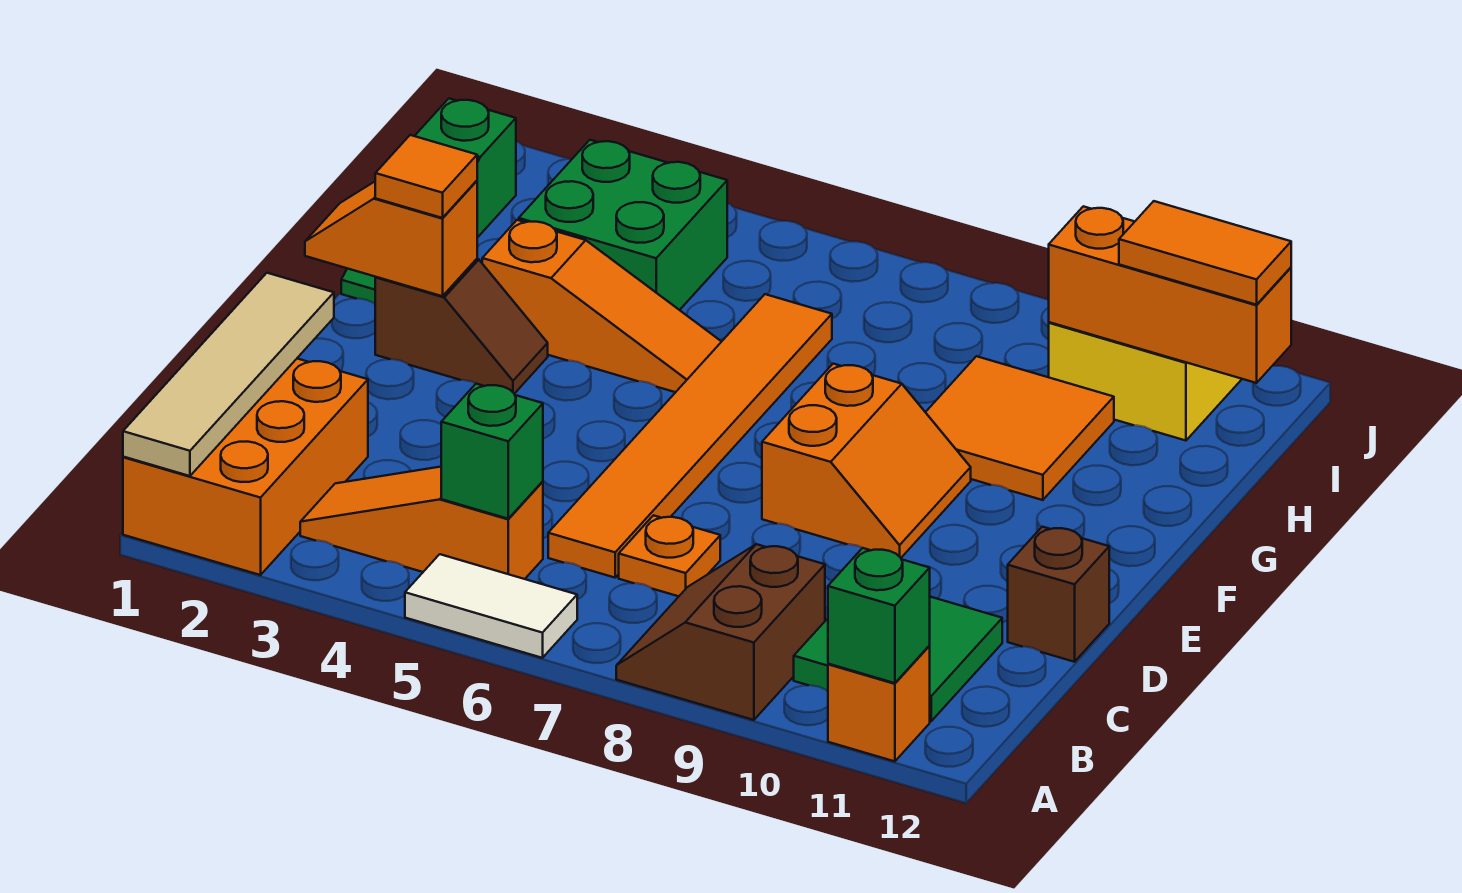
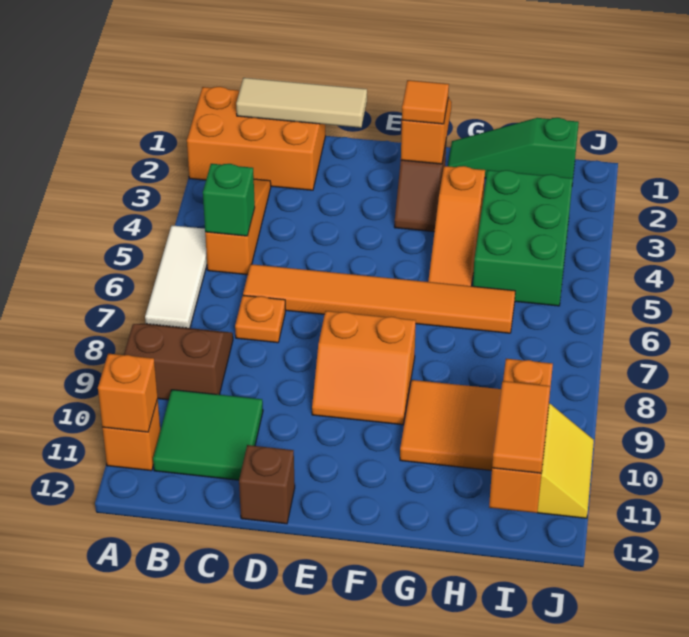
tan 1x4 tile [123,273,334,476] -> tan 1x3 tile [236,78,367,128]
white 1x2 tile [405,554,577,658] -> white 1x3 tile [145,225,207,328]
green 1x1 brick [828,548,930,683] -> orange 1x1 brick [98,354,158,432]
green 2x2 brick [519,140,727,310] -> green 2x3 brick [473,170,573,306]

